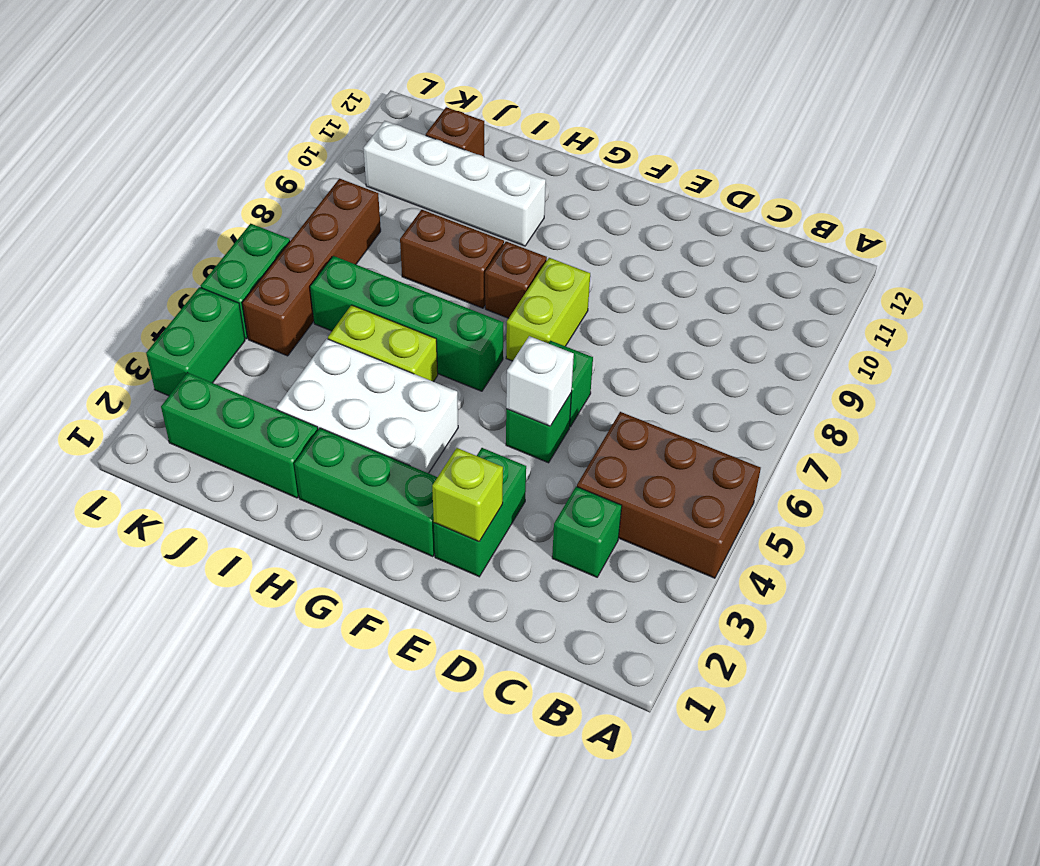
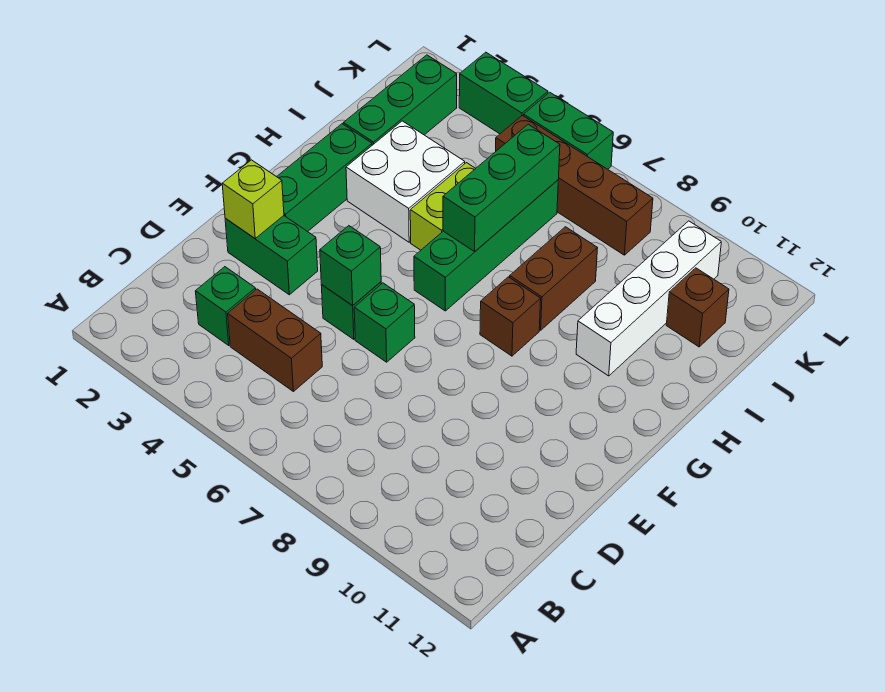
brown 2x3 brick [577,412,761,578] -> brown 1x2 brick [228,289,322,391]
white 1x1 brick [506,336,574,426] -> green 1x1 brick [320,226,381,306]
lime 1x2 brick [506,258,590,361] -> none
white 2x3 brick [276,339,458,473] -> white 2x2 brick [346,121,465,242]
none -> green 1x3 brick [443,124,560,252]

